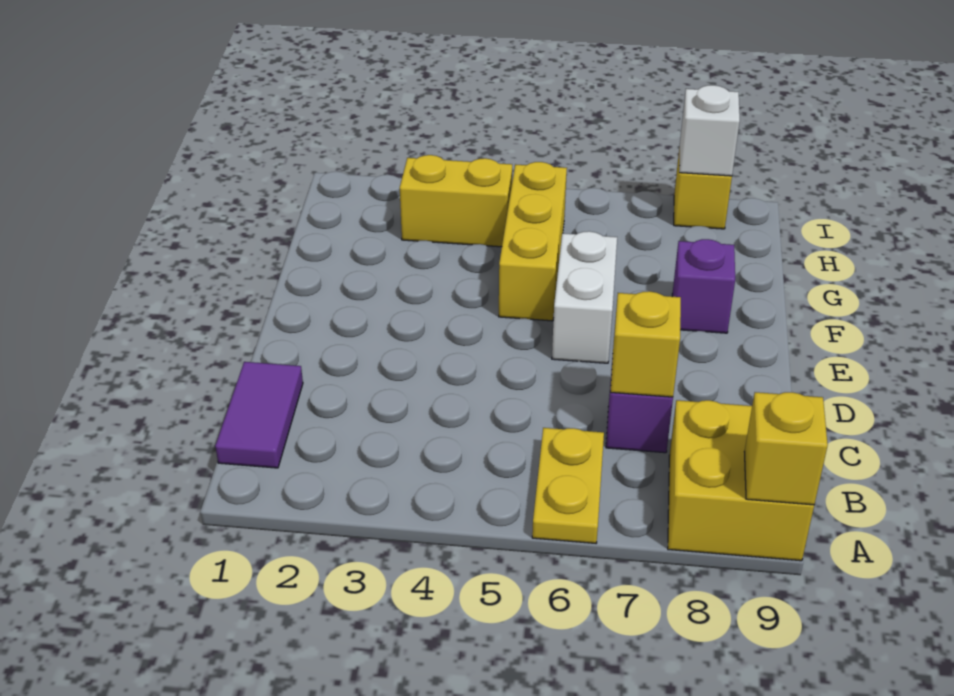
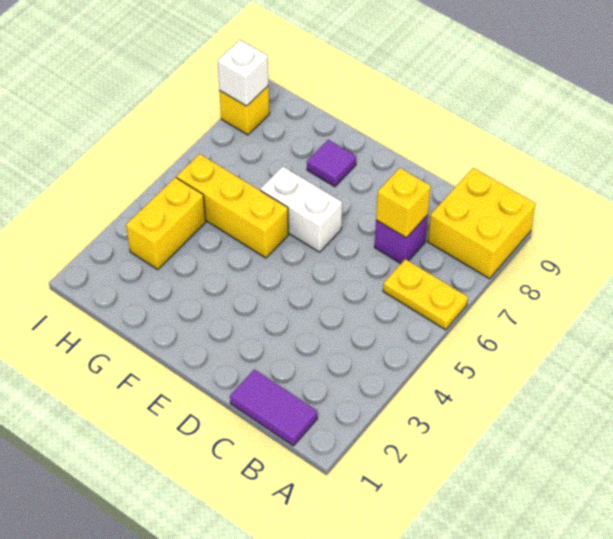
yellow 1x1 brick [744,392,828,505] -> none
purple 1x1 brick [672,239,735,333] -> purple 1x1 tile [307,140,356,187]

